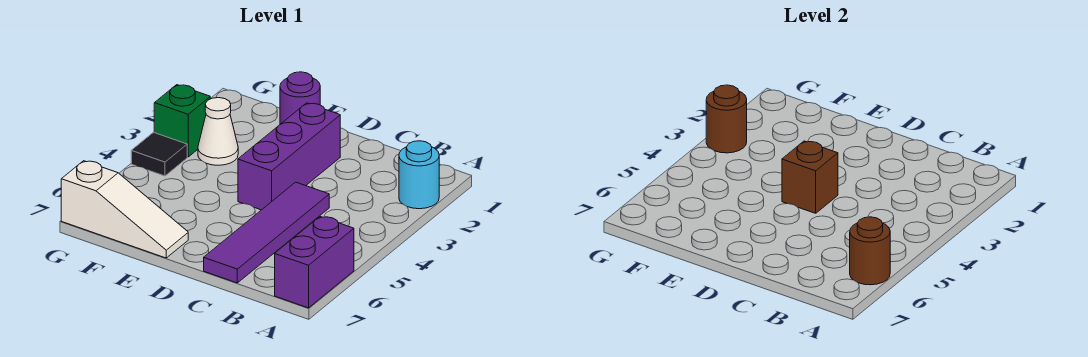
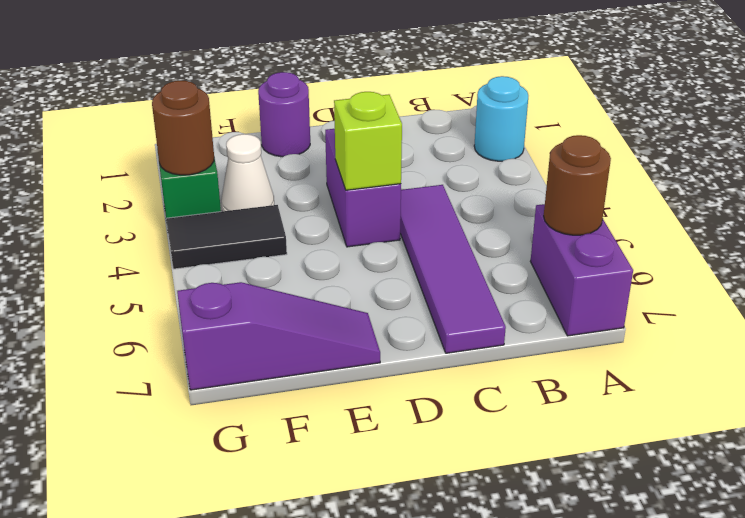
purple 1x3 brick [238,103,340,210] -> purple 1x2 brick [325,129,401,247]
brown 1x1 brick [782,141,838,213] -> lime 1x1 brick [334,92,402,190]
white 1x3 slope [61,161,188,258] -> purple 1x3 slope [177,282,380,390]
black 1x1 tile [131,132,187,176] -> black 1x2 tile [166,205,287,269]

